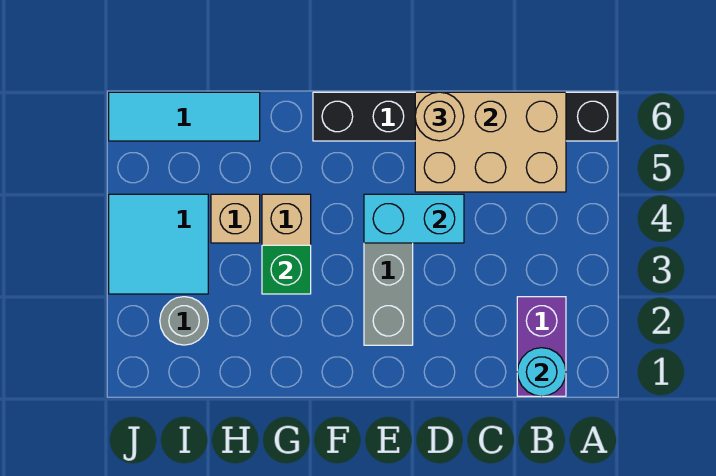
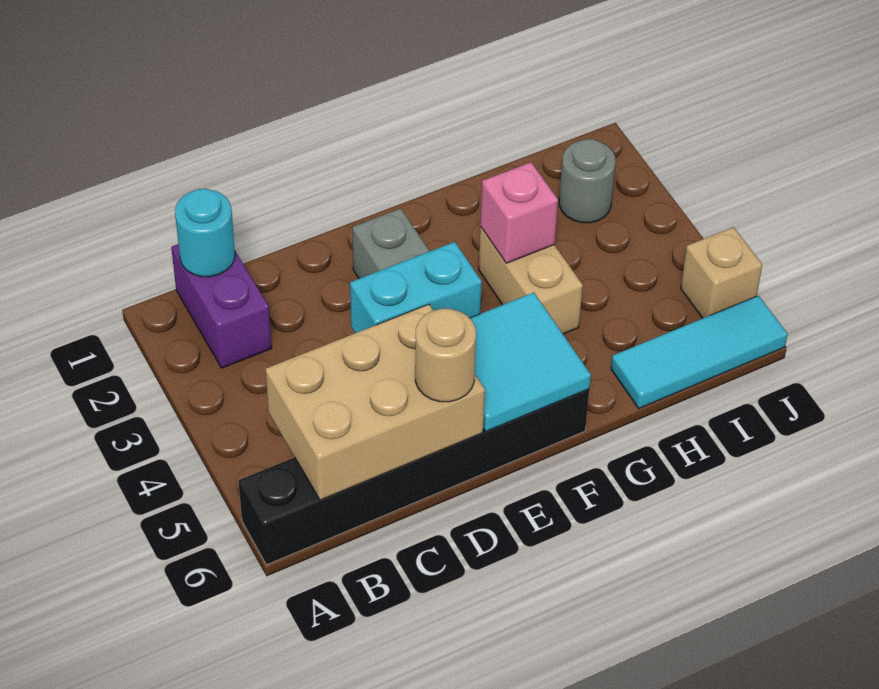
green 1x1 brick [262,245,311,294] -> pink 1x1 brick [481,162,558,263]
tan 1x1 brick [211,194,260,243] -> tan 1x1 brick moved to [681,227,762,318]
cyan 2x2 tile [109,194,208,294] -> cyan 2x2 tile moved to [470,293,591,431]

